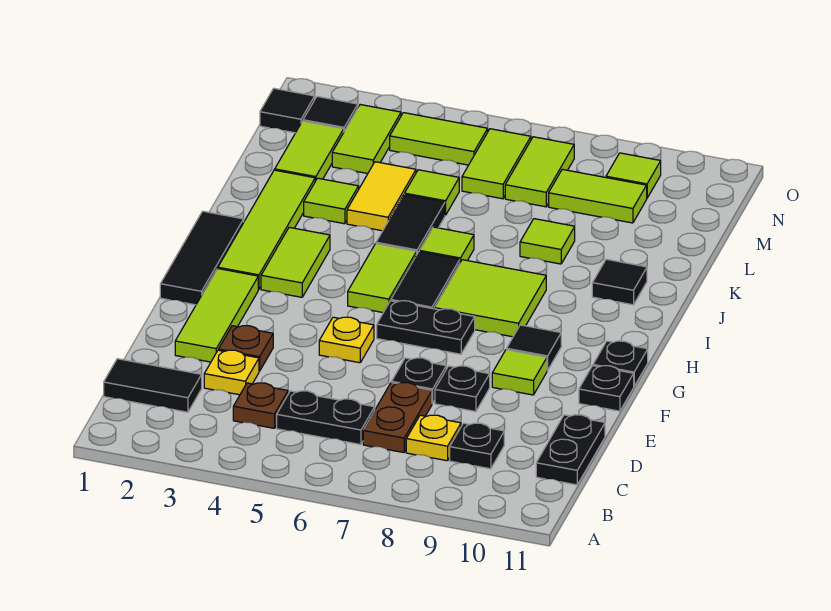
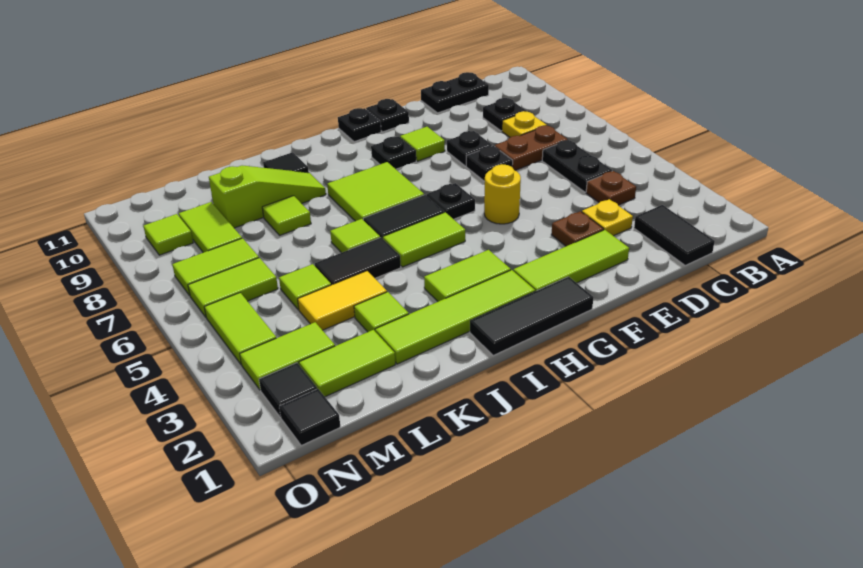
yellow 1x1 plate [319,317,374,363] -> yellow 1x1 round brick [484,164,521,224]
black 1x2 plate [377,301,475,354] -> black 1x1 plate [427,183,475,219]
black 1x1 tile [507,325,561,370] -> black 1x1 plate [371,136,416,169]
none -> lime 1x3 slope [209,165,326,228]

